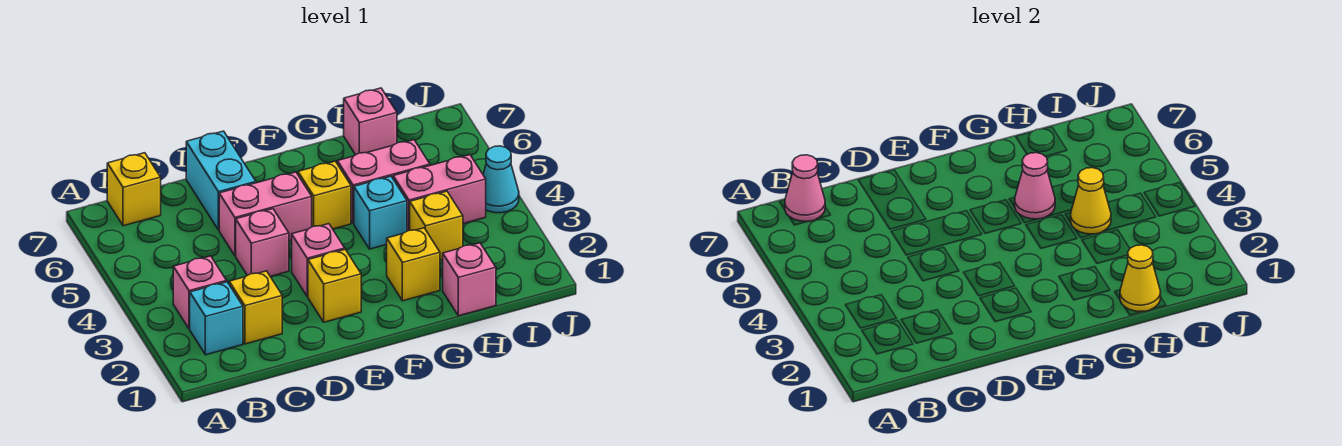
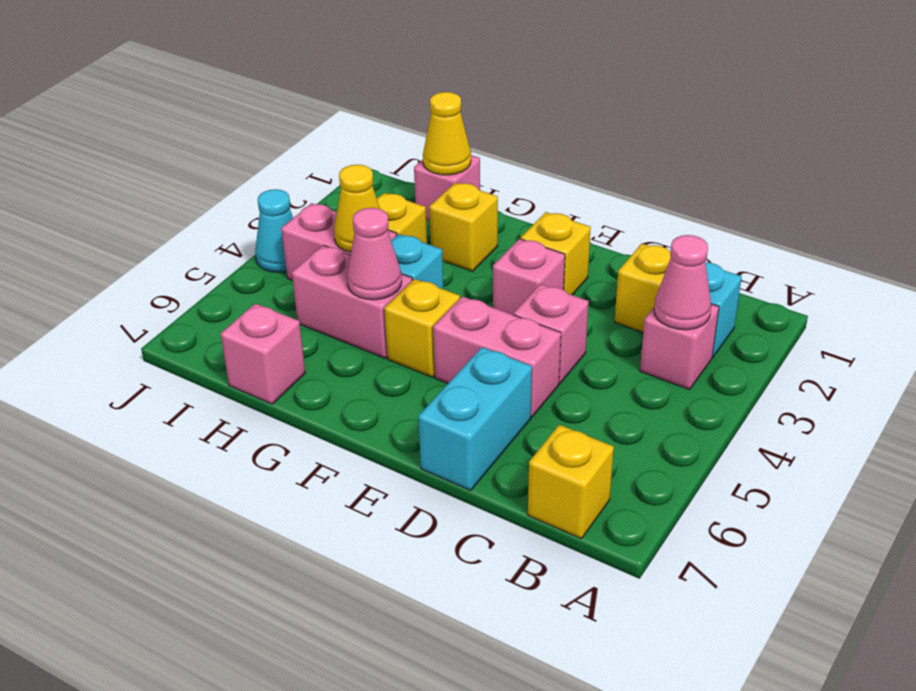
pink 1x1 cone [785,155,825,221] -> pink 1x1 cone moved to [654,235,711,330]

